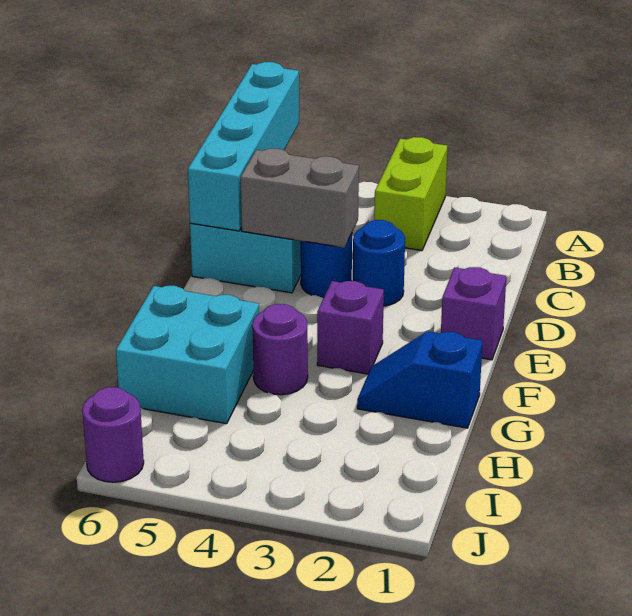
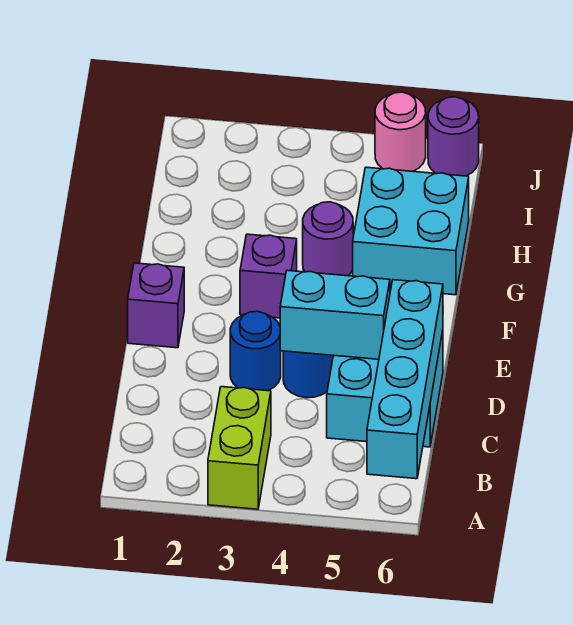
grey 1x2 brick [241,149,359,248] -> cyan 1x2 brick [280,270,390,359]
blue 1x2 slope [357,331,483,428] -> none
none -> pink 1x1 round brick [375,92,426,171]

